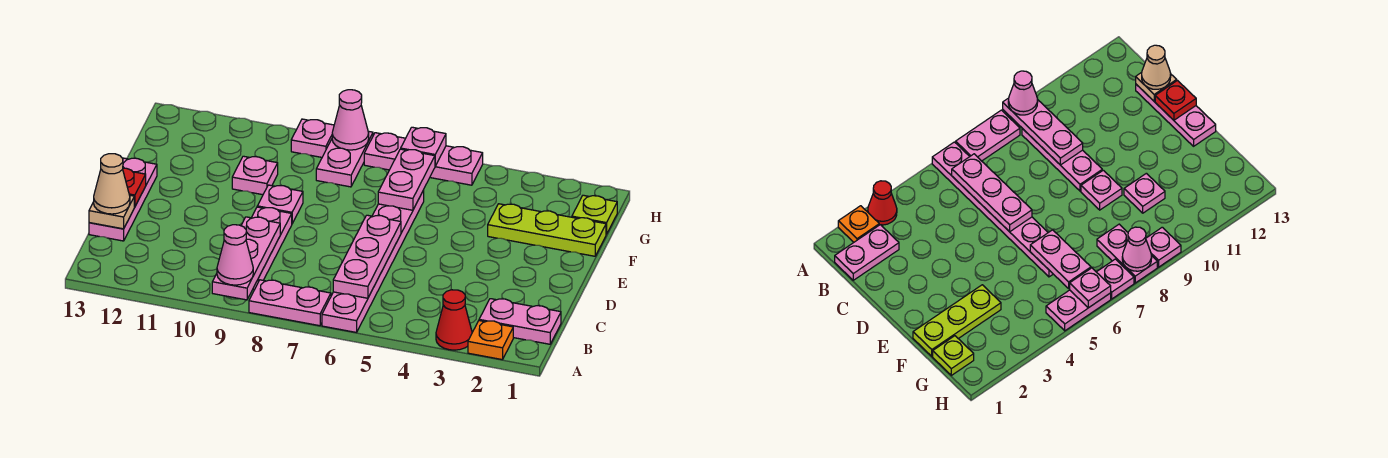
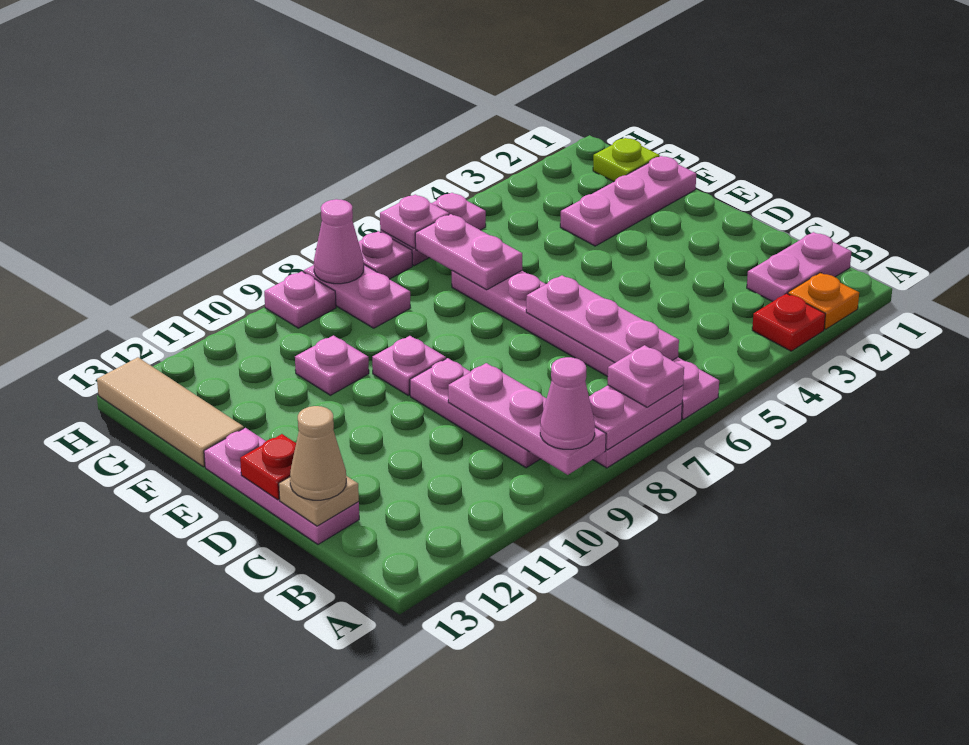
red 1x1 cone [436,290,472,350] -> red 1x1 plate [752,293,825,351]
none -> pink 1x2 plate [589,385,683,450]
none -> pink 1x1 plate [608,345,684,407]
lime 1x3 plate [488,204,606,256] -> pink 1x3 plate [560,156,696,246]
none -> tan 1x3 tile [97,357,244,467]

